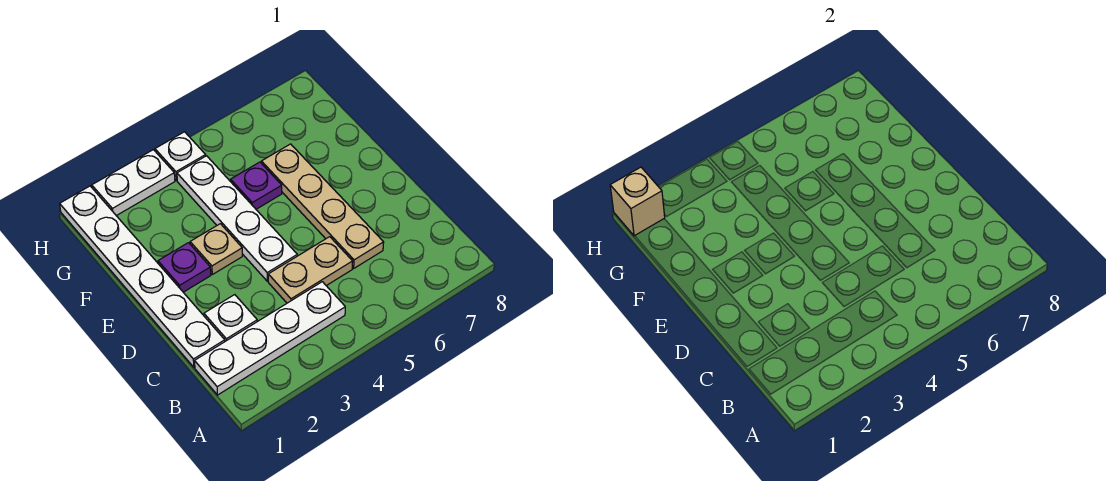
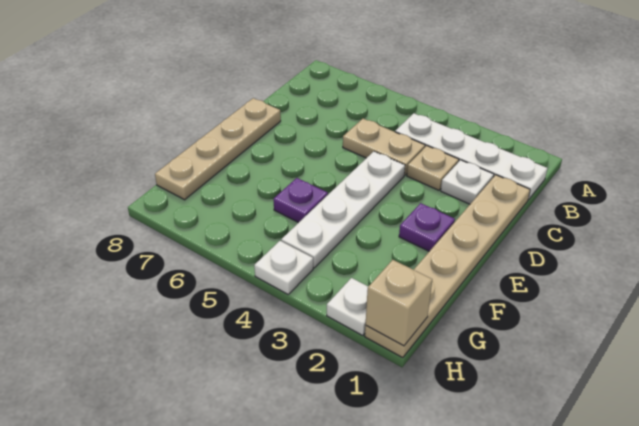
white 1x6 plate [60,186,225,367] -> tan 1x6 plate [365,175,530,358]
tan 1x4 plate [261,144,384,268] -> tan 1x4 plate moved to [155,98,281,200]
tan 1x1 plate [190,224,242,274] -> tan 1x1 plate moved to [407,146,459,190]
white 1x2 plate [92,150,175,216] -> white 1x1 plate [327,278,368,336]

